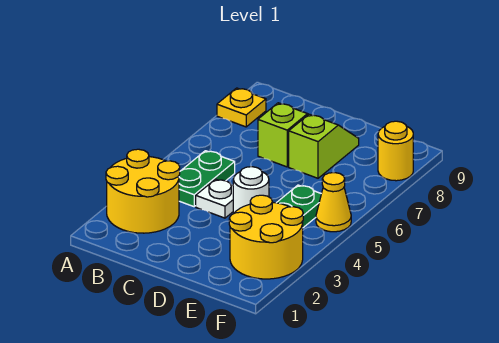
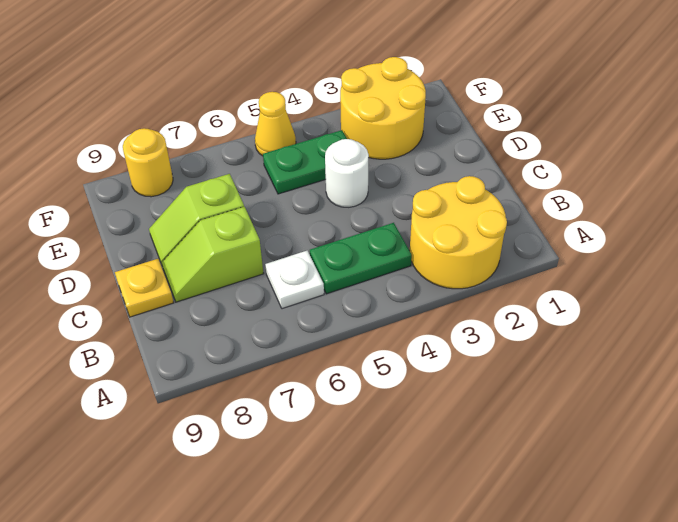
yellow 1x1 plate [217,88,266,127] -> yellow 1x1 plate moved to [115,259,174,317]
white 1x1 plate [196,179,233,218] -> white 1x1 plate moved to [265,251,324,309]

